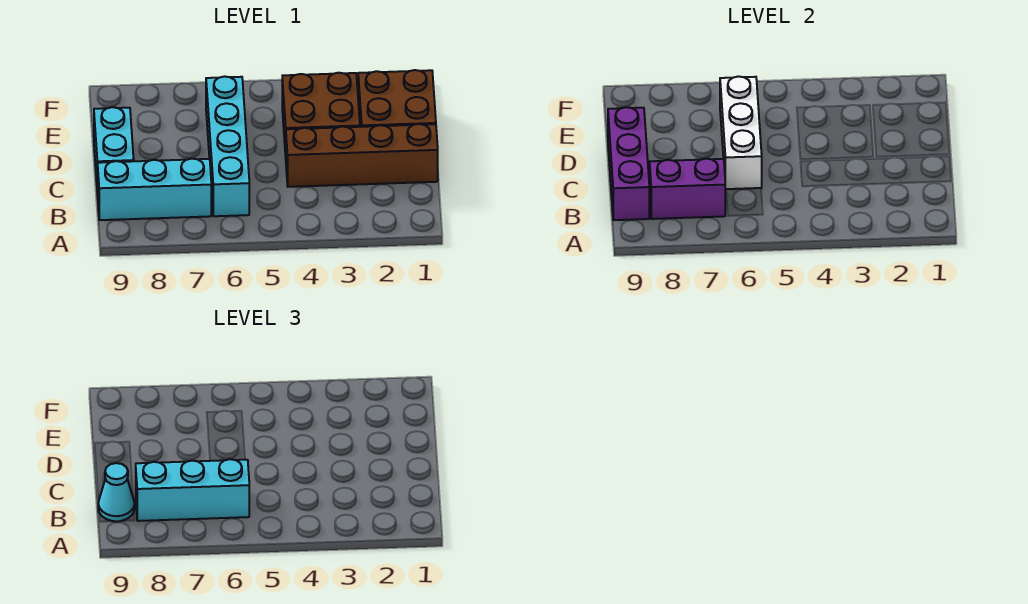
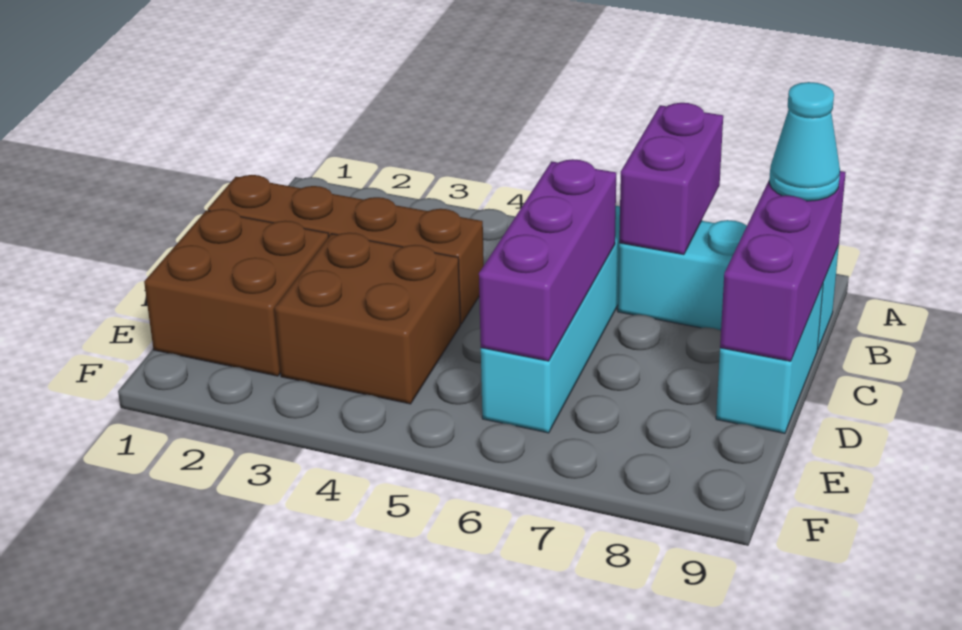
cyan 1x3 brick [136,459,249,521] -> none
purple 1x2 brick [649,159,725,219] -> purple 1x2 brick turned to [619,103,723,255]
white 1x3 brick [720,76,762,189] -> purple 1x3 brick [479,159,616,361]

